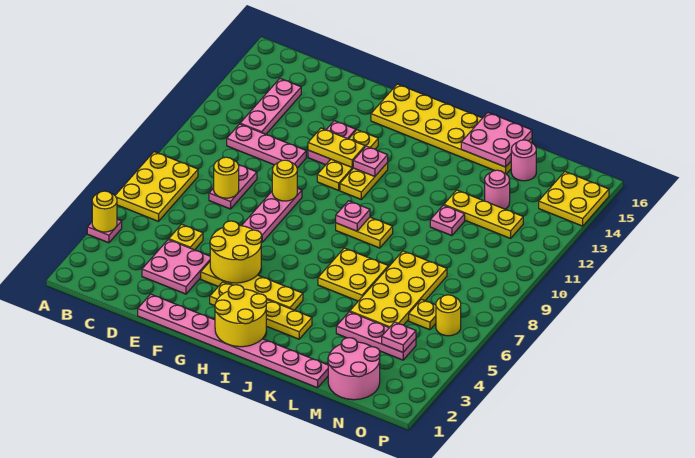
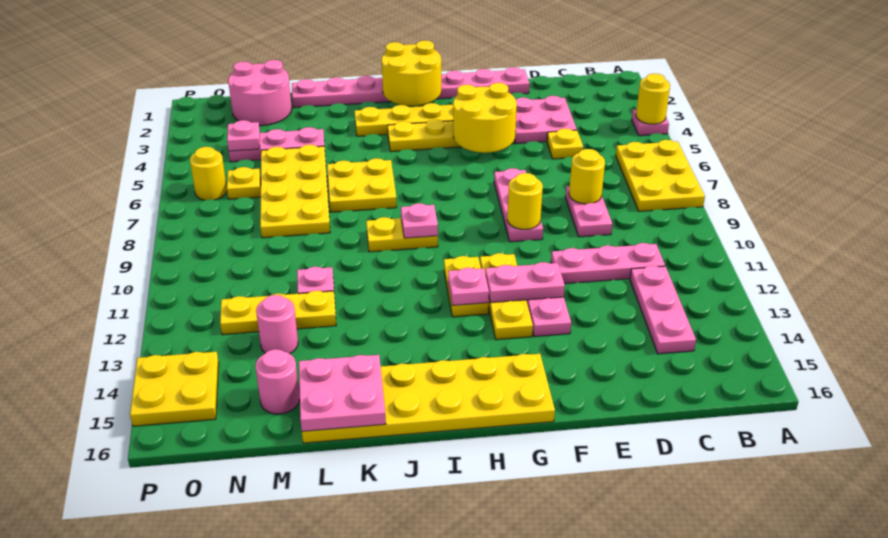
yellow 1x2 plate [308,128,365,167] -> pink 1x2 plate [485,262,565,303]

